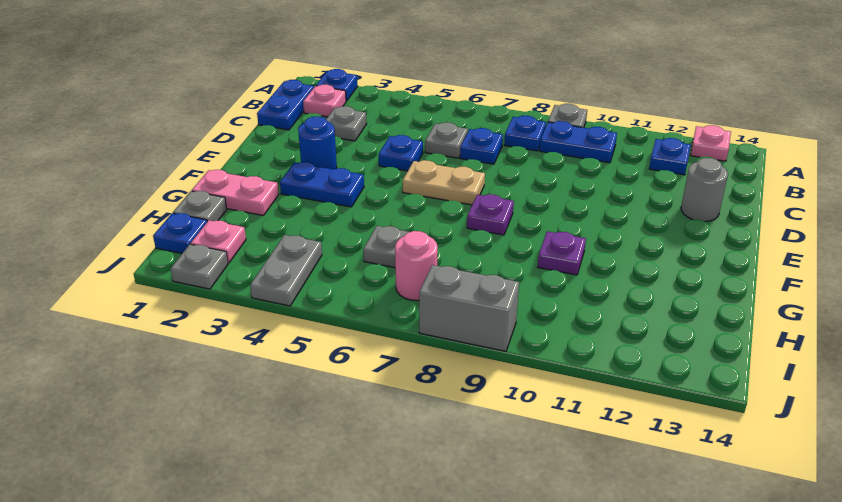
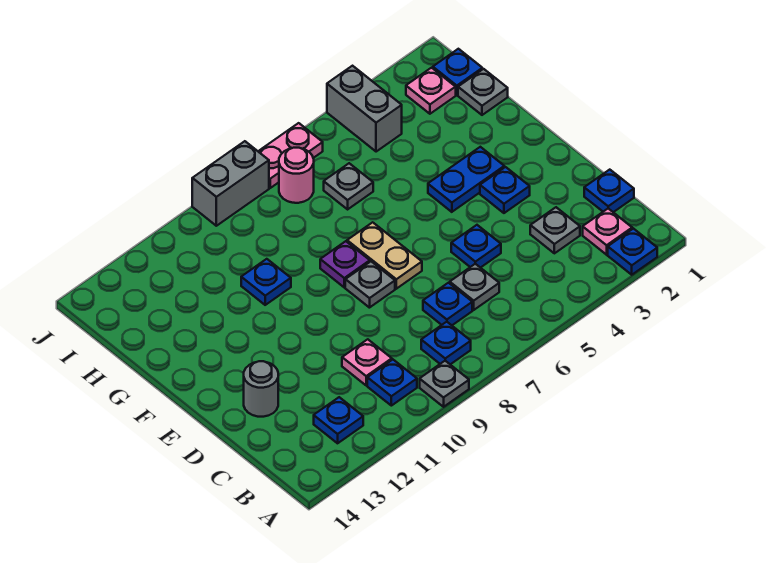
pink 1x1 plate [691,125,731,161] -> pink 1x1 plate moved to [342,339,392,385]
blue 1x2 plate [257,80,314,130] -> blue 1x1 plate [584,170,634,212]
blue 1x2 plate [540,121,617,163] -> blue 1x1 plate [367,360,417,406]
blue 1x1 round brick [298,117,337,169] -> blue 1x1 plate [480,167,530,213]
tan 1x2 plate [403,160,485,205] -> tan 1x2 plate turned to [347,222,422,289]
pink 1x2 plate [192,170,279,216] -> pink 1x2 plate moved to [258,123,323,188]
purple 1x1 plate [538,231,586,275] -> blue 1x1 plate [241,259,291,305]
grey 1x2 plate [250,235,322,306] -> grey 1x2 brick [327,66,402,152]
grey 1x1 plate [171,244,228,289] -> grey 1x1 plate moved to [345,262,395,308]

